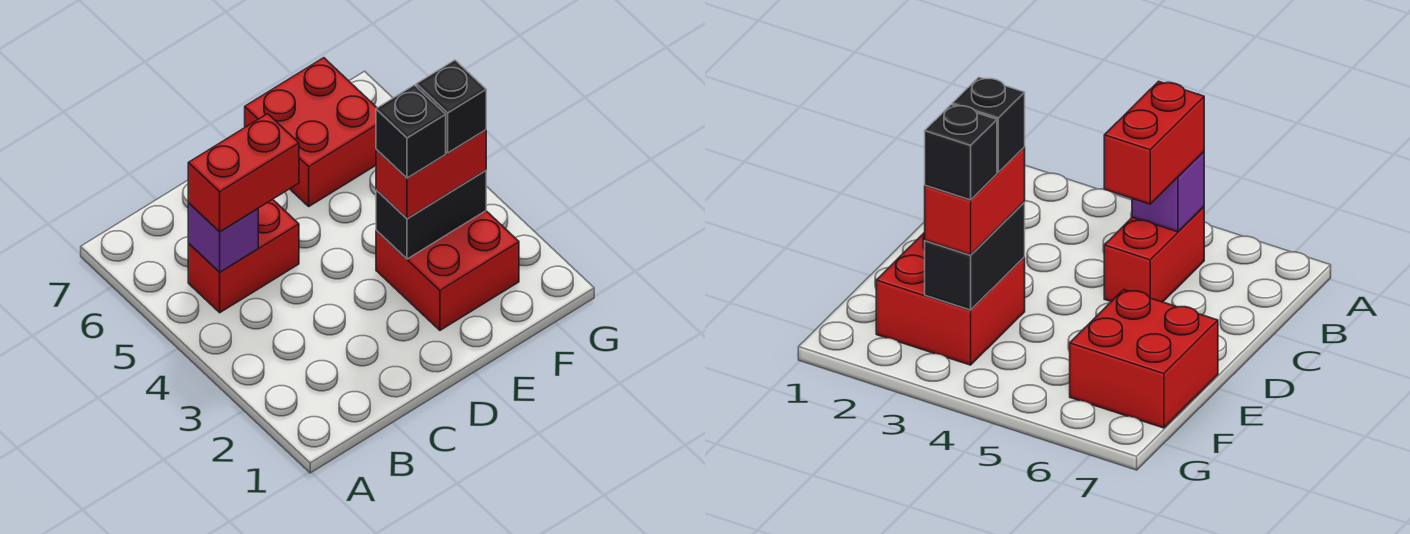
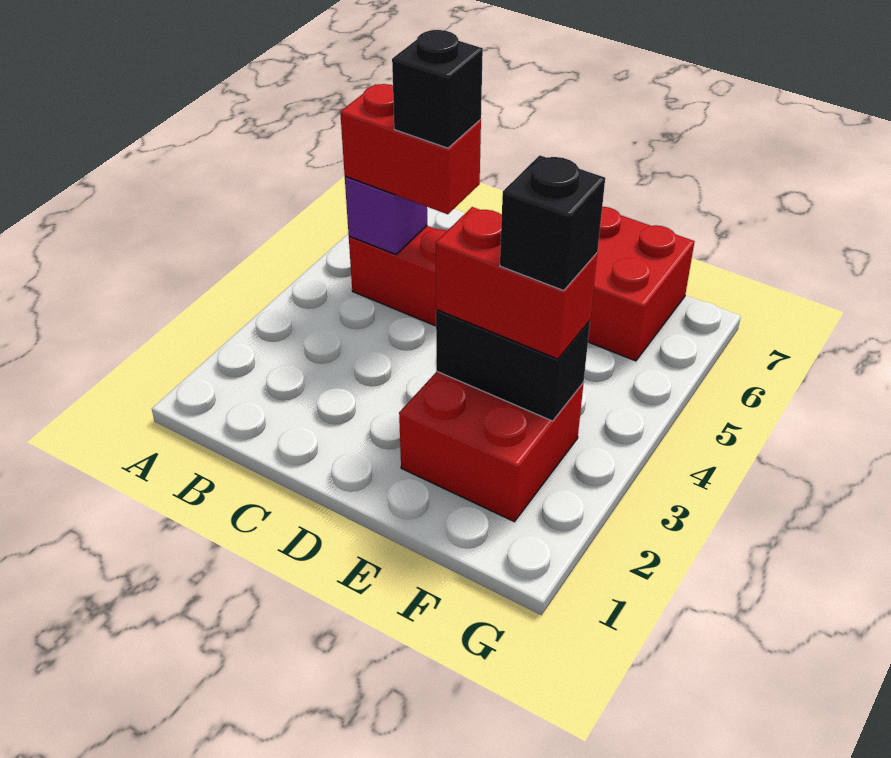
black 1x1 brick [376,85,446,178] -> black 1x1 brick moved to [392,30,483,148]

